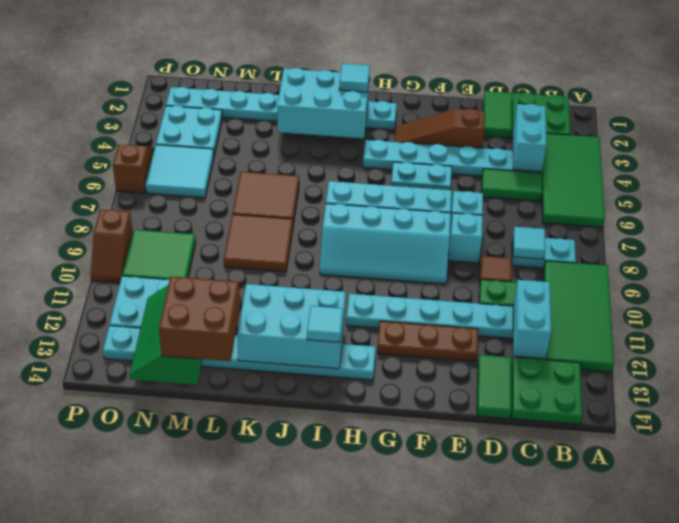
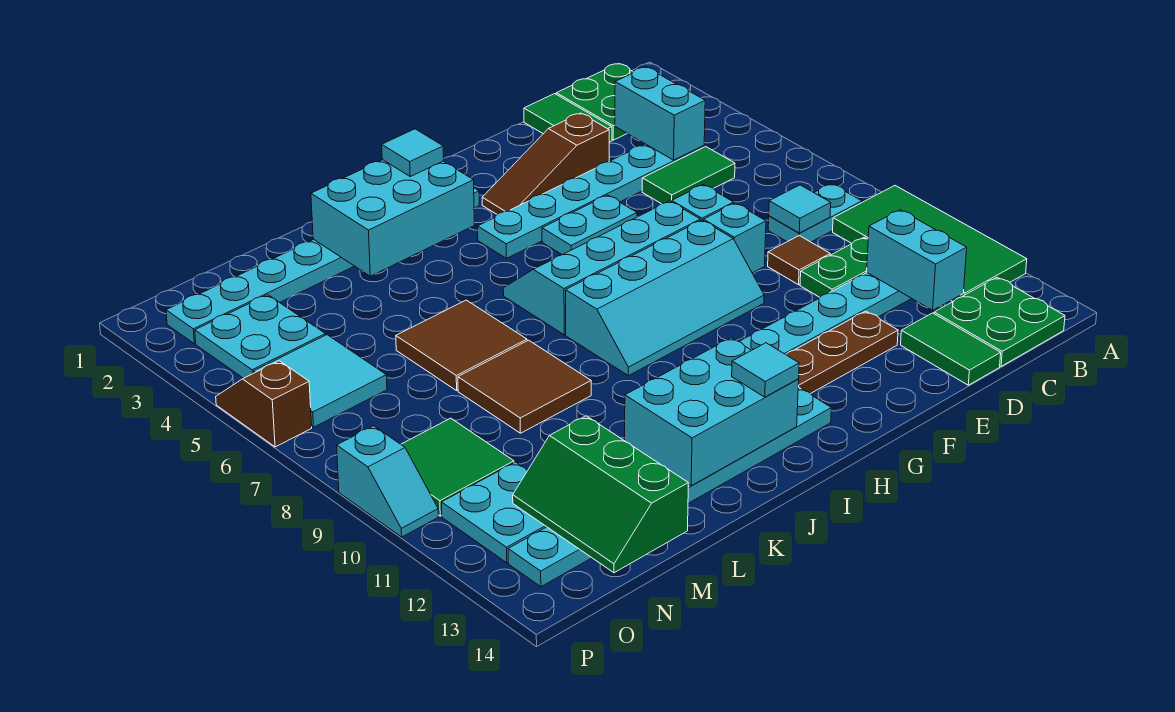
green 2x4 tile [542,133,605,227] -> none
brown 2x2 brick [159,276,240,361] -> none
brown 1x2 slope [91,209,133,283] -> cyan 1x2 slope [337,426,438,537]

